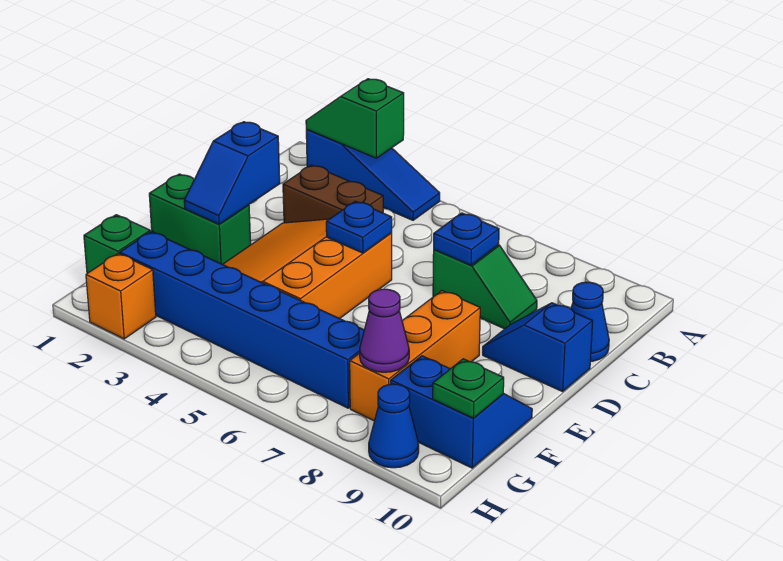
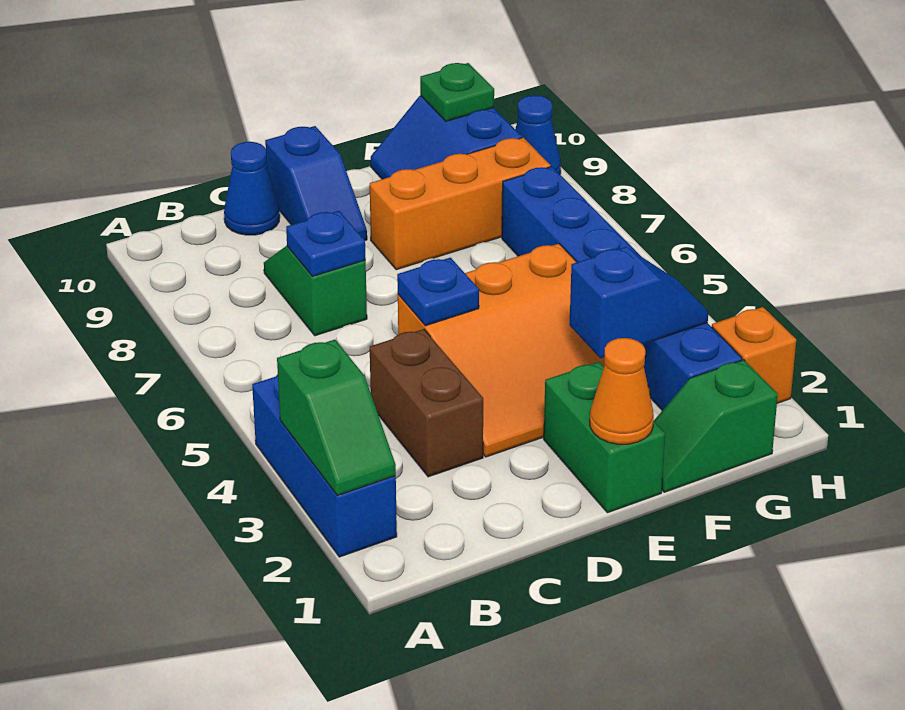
blue 1x3 slope [306,130,440,220] -> blue 1x3 brick [252,374,397,557]
blue 1x2 slope [184,122,280,224] -> blue 1x2 slope moved to [570,247,708,358]
none -> orange 1x1 cone [590,338,654,444]
purple 1x1 cone [360,289,409,372] -> none

